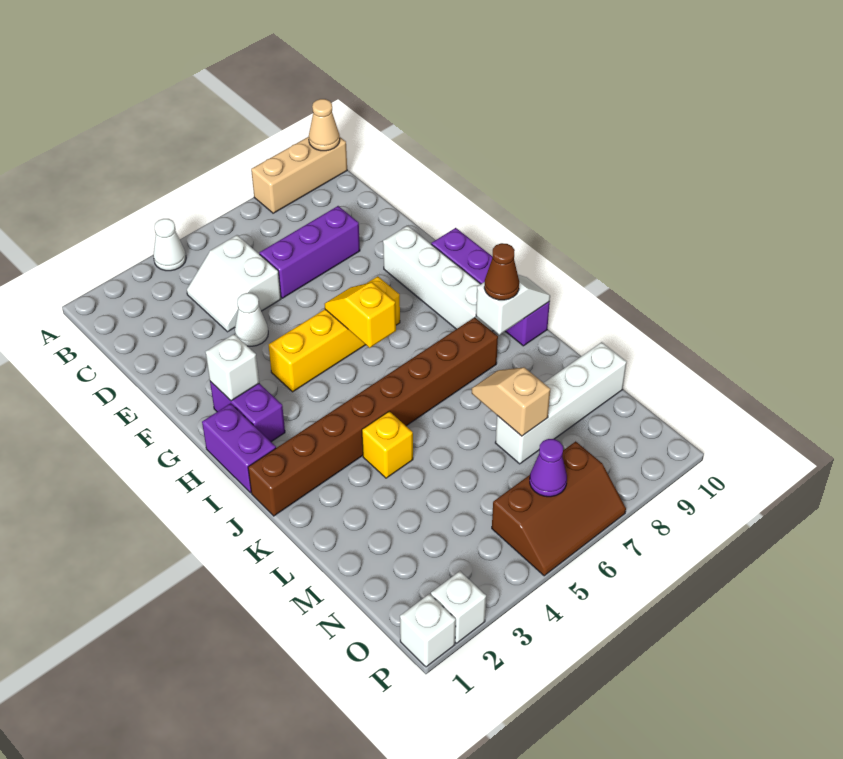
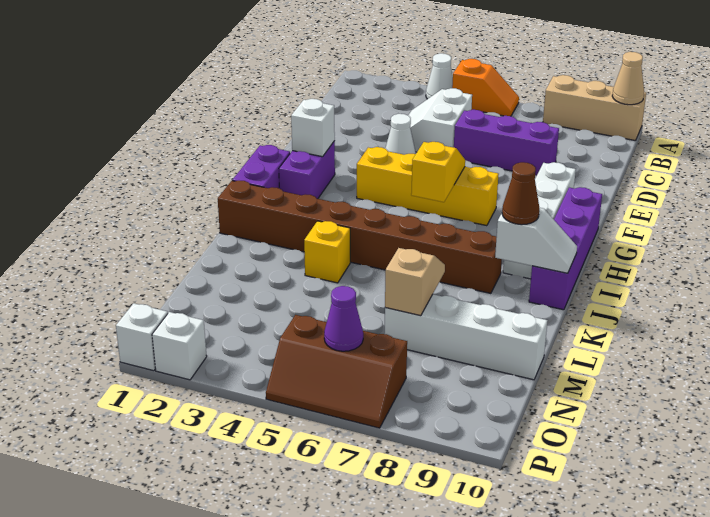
none -> orange 1x2 slope [452,59,519,116]

